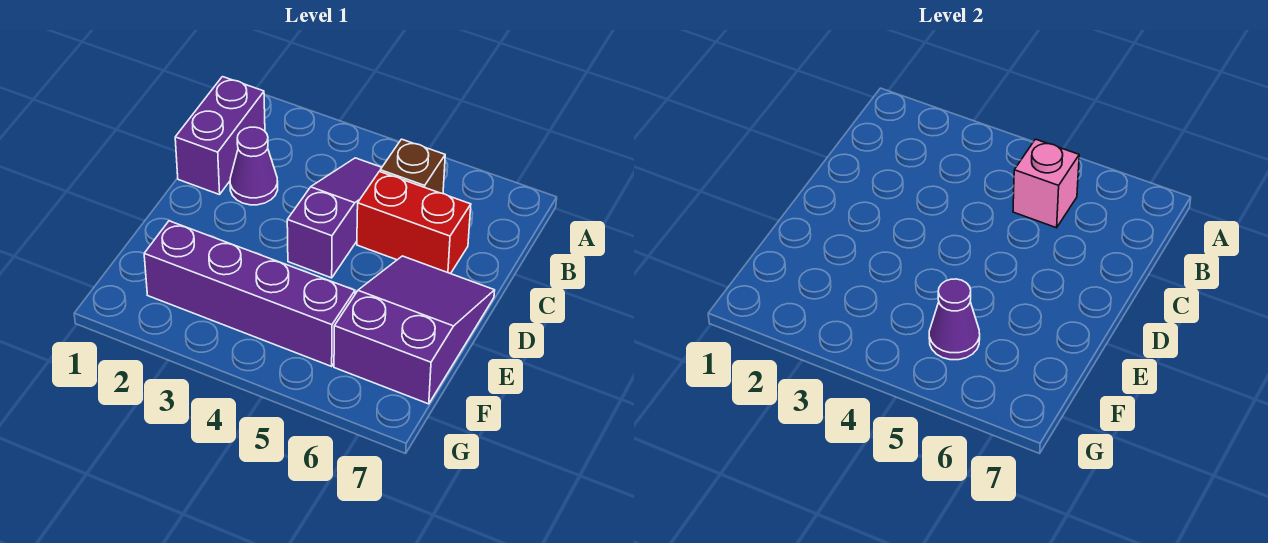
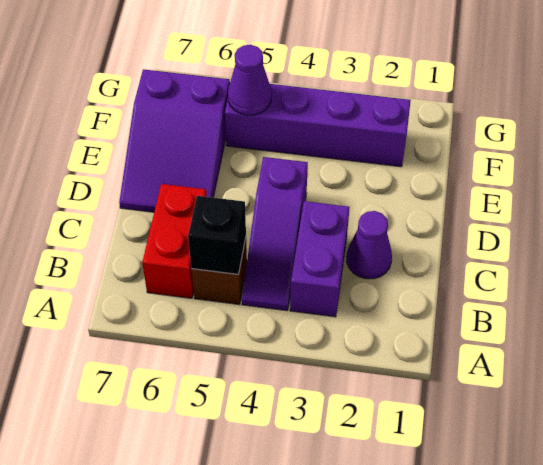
purple 1x2 brick [175,77,265,195] -> purple 1x2 brick moved to [290,201,350,317]
pink 1x1 brick [1013,139,1079,228] -> black 1x1 brick [188,196,246,274]
red 1x2 brick [357,171,471,274] -> red 1x2 brick turned to [142,184,207,298]

